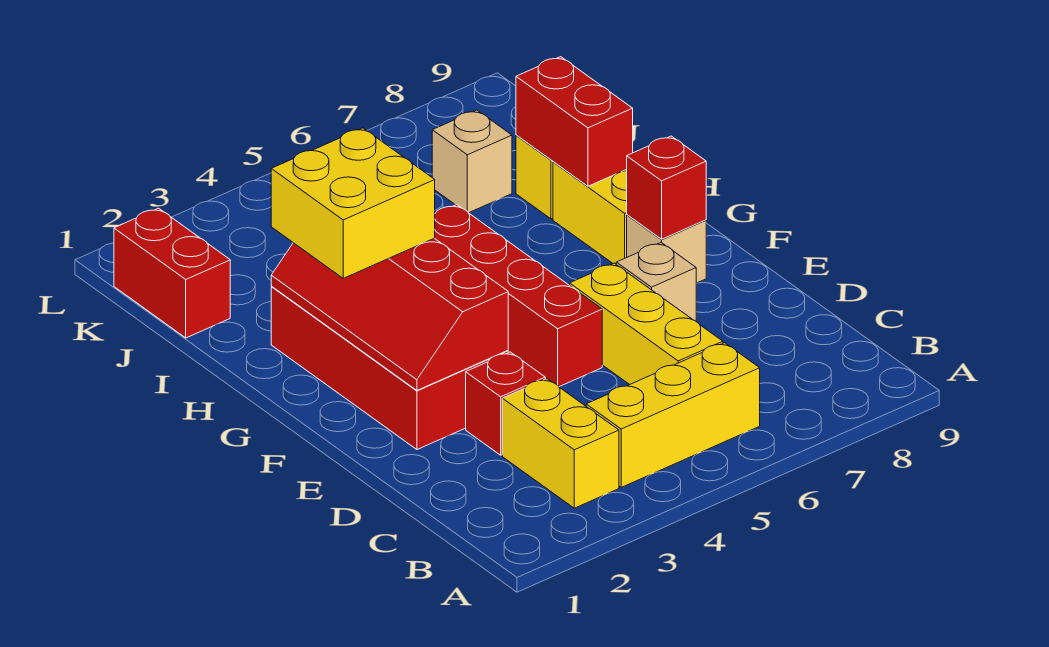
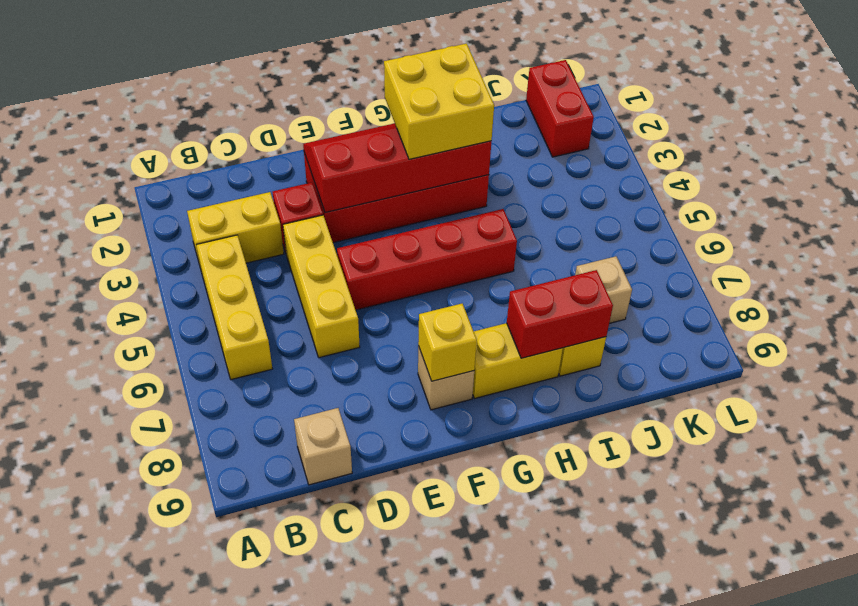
yellow 1x3 brick [570,263,723,385] -> yellow 1x3 brick turned to [283,215,360,358]
tan 1x1 brick [616,243,696,321] -> tan 1x1 brick moved to [294,408,352,485]
red 1x1 brick [627,136,706,239] -> yellow 1x1 brick [418,304,477,381]
red 1x2 brick [114,208,230,338] -> red 1x2 brick turned to [526,60,594,157]

